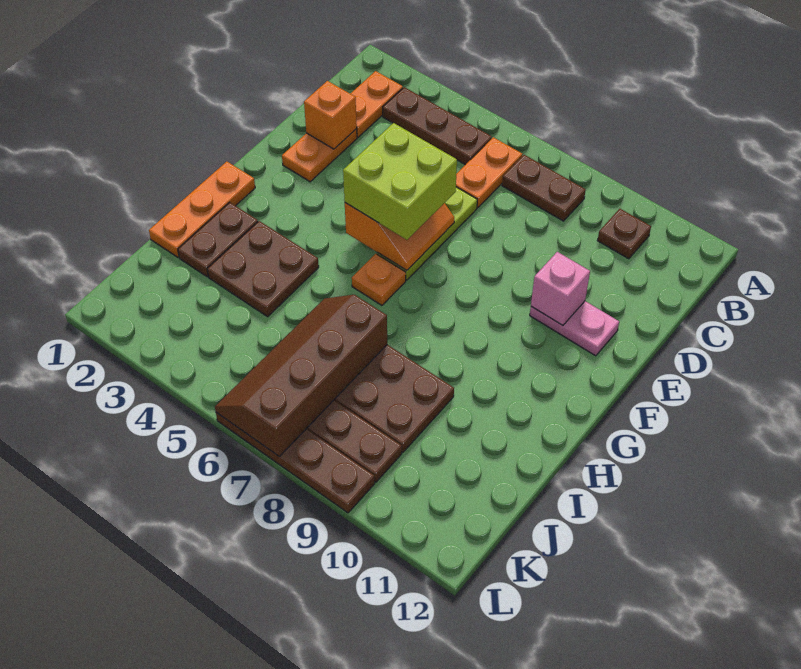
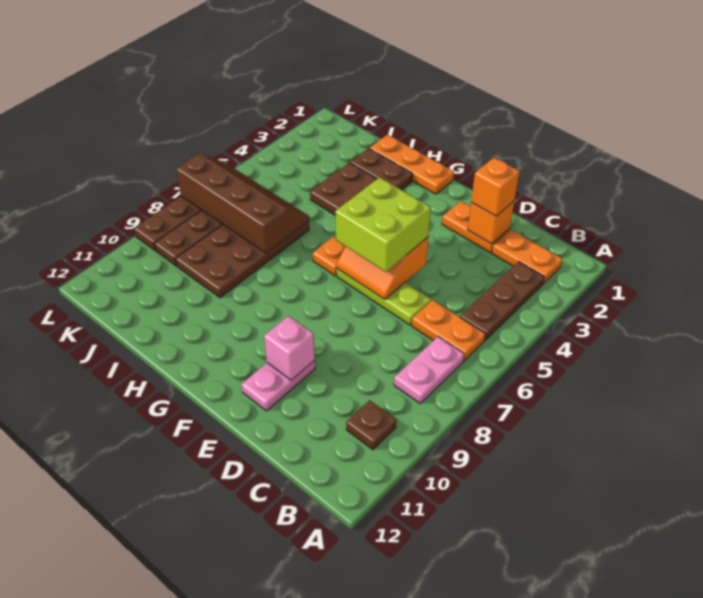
brown 1x2 plate [502,155,586,221] -> pink 1x2 plate [394,337,464,403]
none -> orange 1x1 brick [471,158,519,216]

